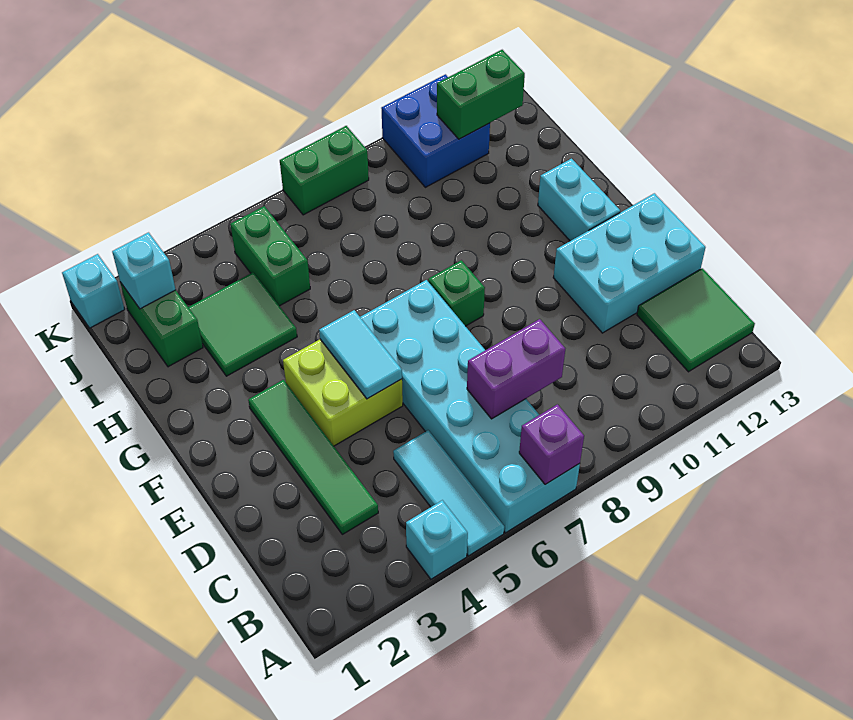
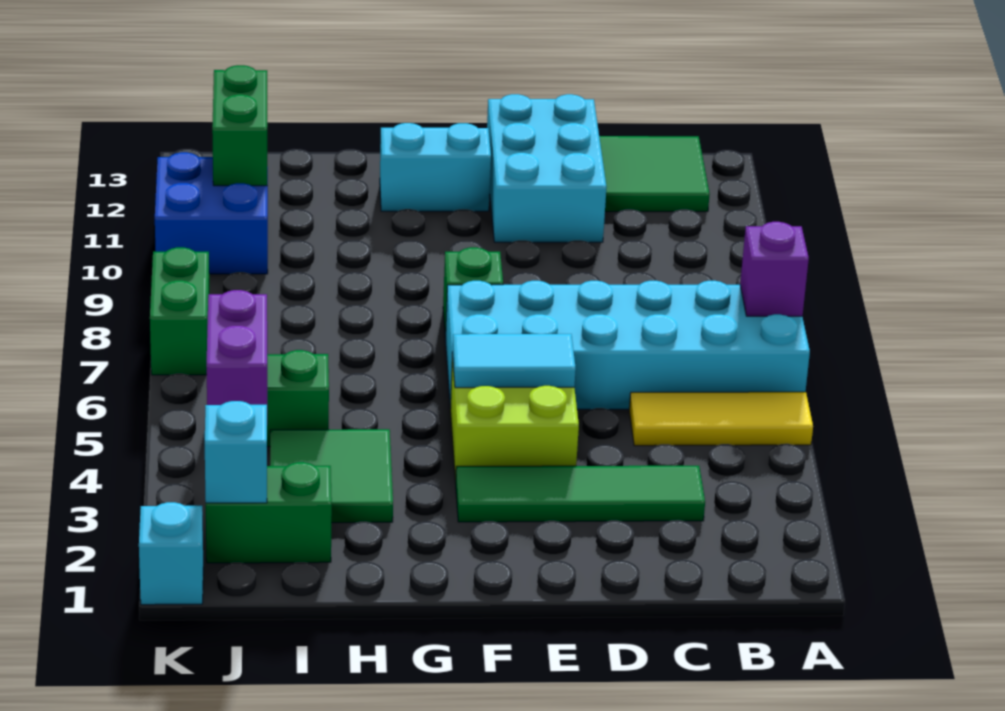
cyan 1x1 brick [406,500,468,579] -> none
cyan 1x3 tile [393,430,504,556] -> yellow 1x3 tile [629,392,813,446]
purple 1x2 brick [467,319,565,419] -> purple 1x2 brick moved to [206,290,267,405]

